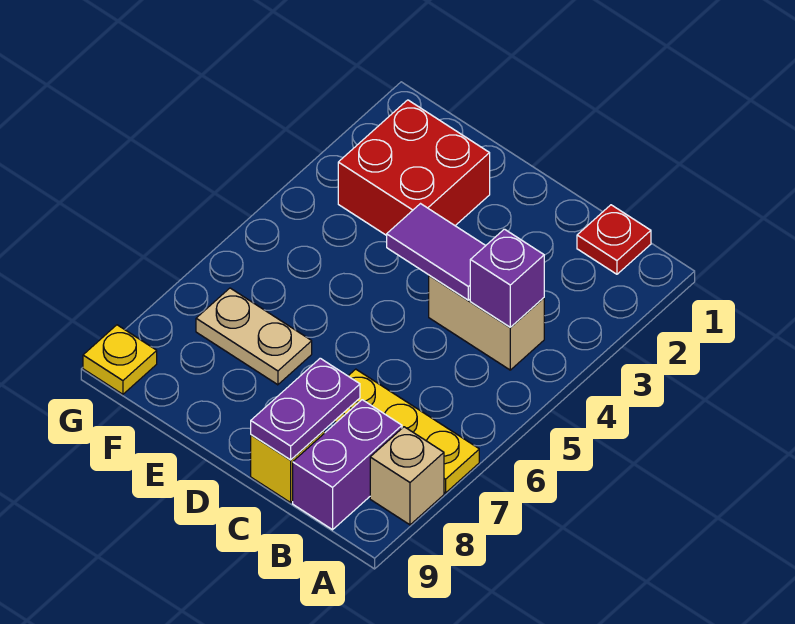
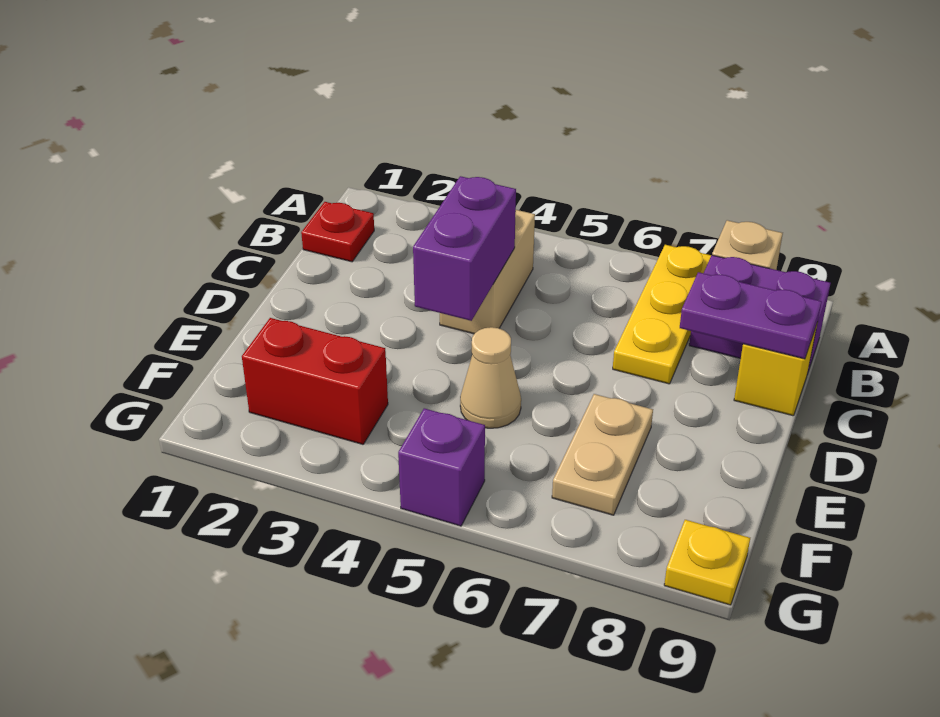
purple 1x1 brick [470,229,544,327] -> purple 1x1 brick moved to [398,408,485,526]
purple 1x2 tile [387,204,486,300] -> purple 1x2 brick [413,176,516,321]
red 2x2 brick [338,100,490,236] -> red 1x2 brick [242,318,388,444]
none -> tan 1x1 cone [460,327,521,428]

